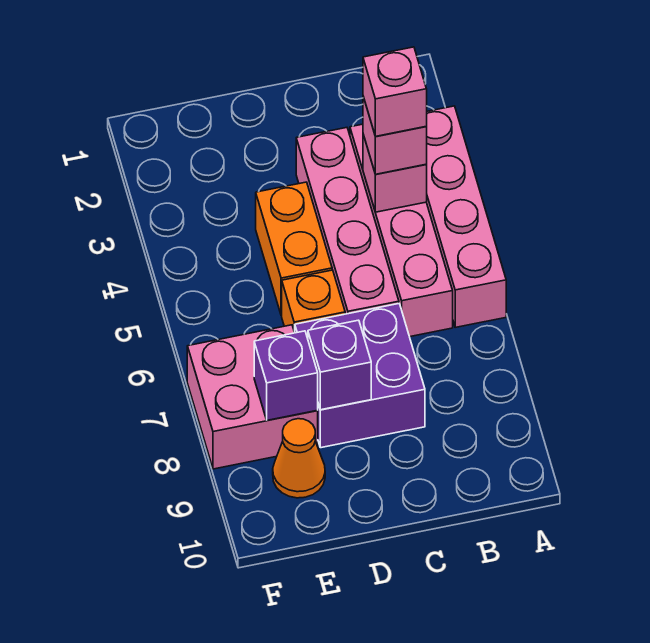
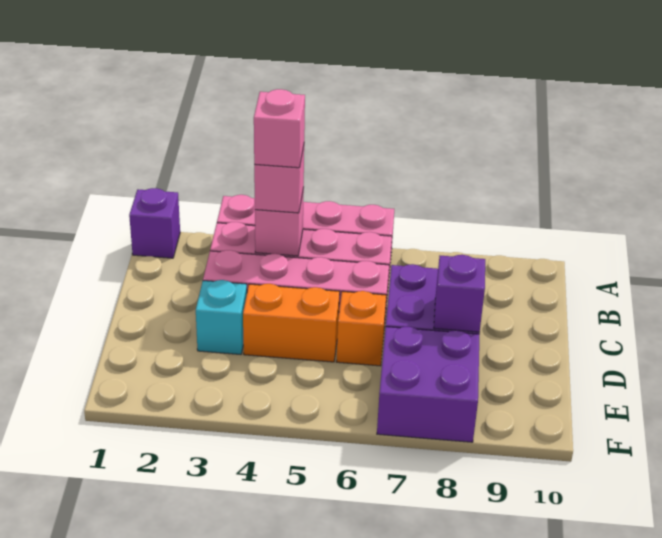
none -> cyan 1x1 brick [196,280,247,354]
pink 2x2 brick [187,325,318,469] -> purple 2x2 brick [377,327,480,442]
purple 1x1 brick [254,331,318,420] -> purple 1x1 brick moved to [129,188,180,258]
orange 1x1 cone [273,419,325,498] -> none

